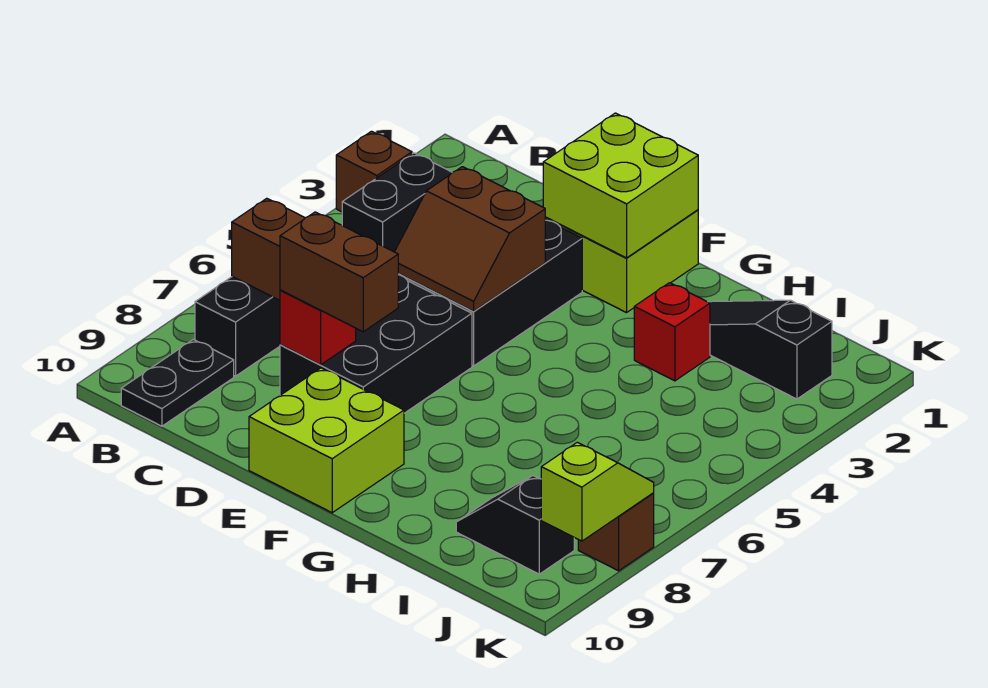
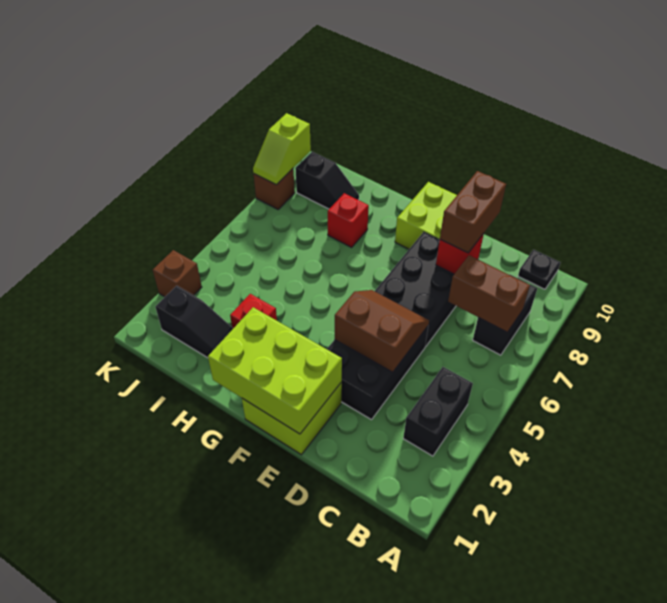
brown 1x1 brick [336,131,412,212] -> brown 1x1 brick moved to [153,250,202,297]
black 1x2 plate [121,339,234,426] -> black 1x1 plate [518,250,560,289]
brown 1x2 brick [280,212,398,332] -> brown 1x2 brick turned to [440,171,506,253]
lime 2x2 brick [543,113,698,258] -> lime 2x3 brick [208,307,342,434]
none -> red 1x1 brick [328,193,369,247]

